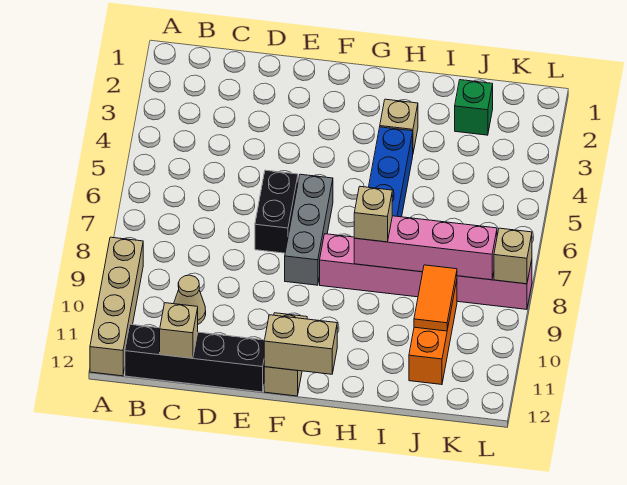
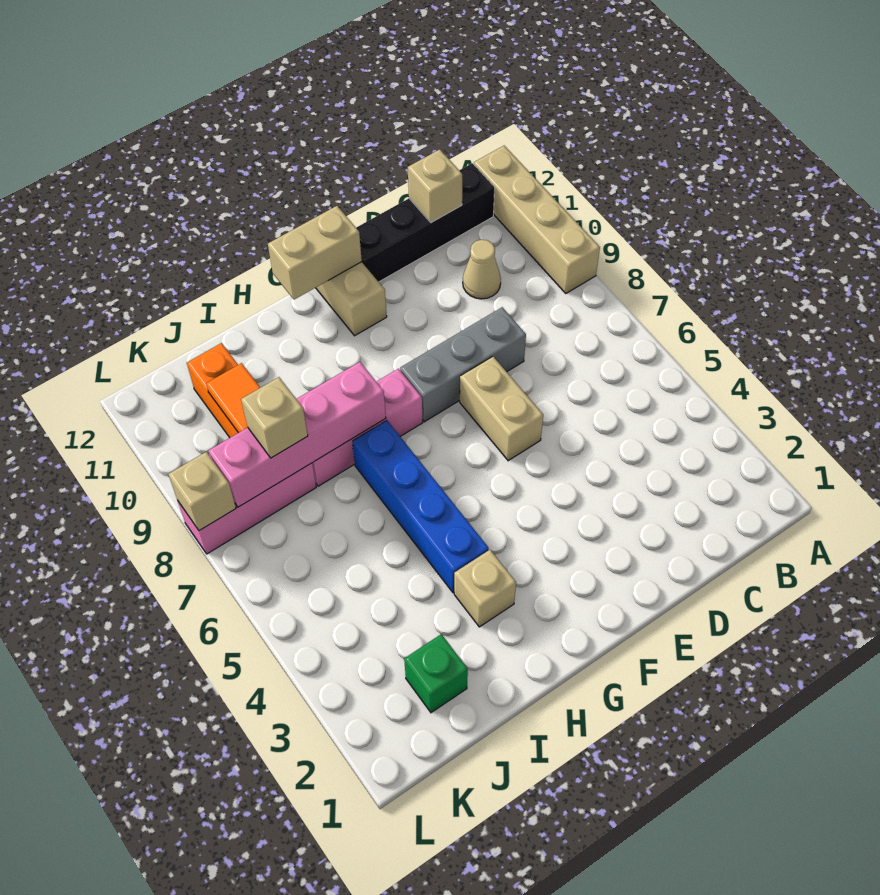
black 1x2 brick [255,170,298,253] -> tan 1x2 brick [460,357,543,461]
grey 1x3 brick [285,174,333,285] -> grey 1x3 brick turned to [400,307,526,422]
tan 1x1 brick [354,187,392,242] -> tan 1x1 brick moved to [241,377,308,458]

